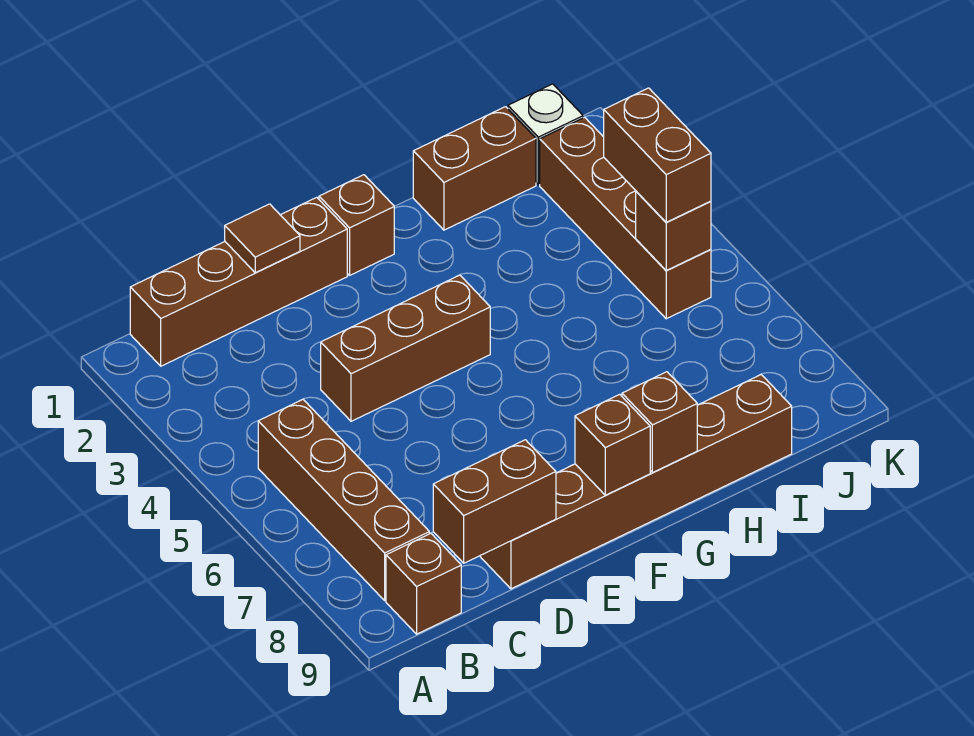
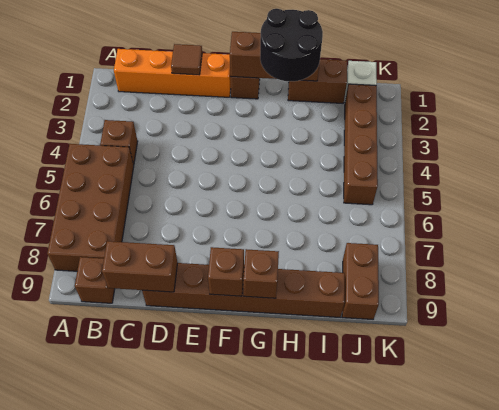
brown 1x4 brick [130,197,347,366] -> orange 1x4 brick [114,49,231,97]
brown 1x4 brick [258,399,429,600] -> brown 2x4 brick [47,144,134,271]
brown 1x3 brick [321,275,490,421] -> brown 1x3 brick moved to [230,32,319,81]
none -> black 2x2 round brick [260,9,323,81]
brown 1x2 brick [604,88,711,222] -> brown 1x2 brick moved to [342,243,379,319]
brown 1x1 brick [636,191,711,270] -> brown 1x1 brick moved to [100,120,138,165]

